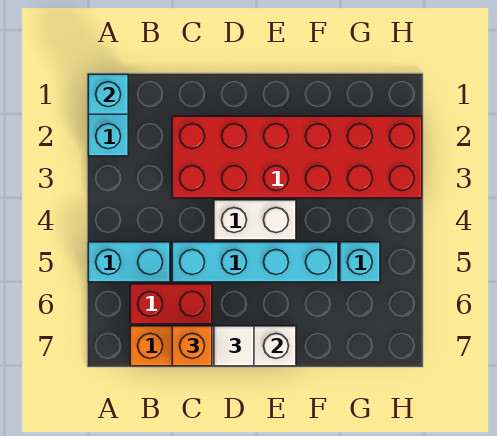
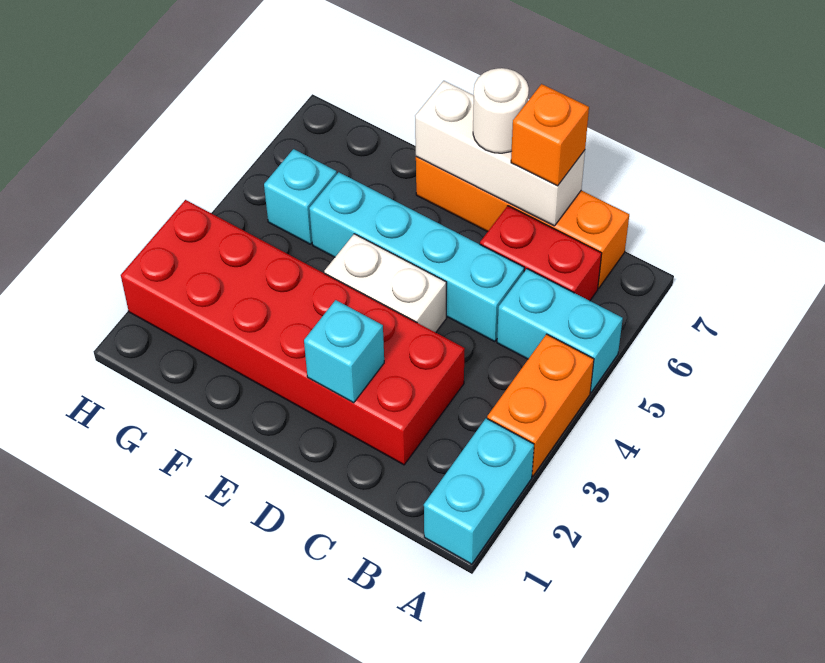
cyan 1x1 brick [88,74,128,114] -> cyan 1x1 brick moved to [304,300,384,403]
none -> orange 1x2 brick [487,334,594,476]
white 1x1 tile [214,326,254,366] -> white 1x1 round brick [473,68,529,153]

